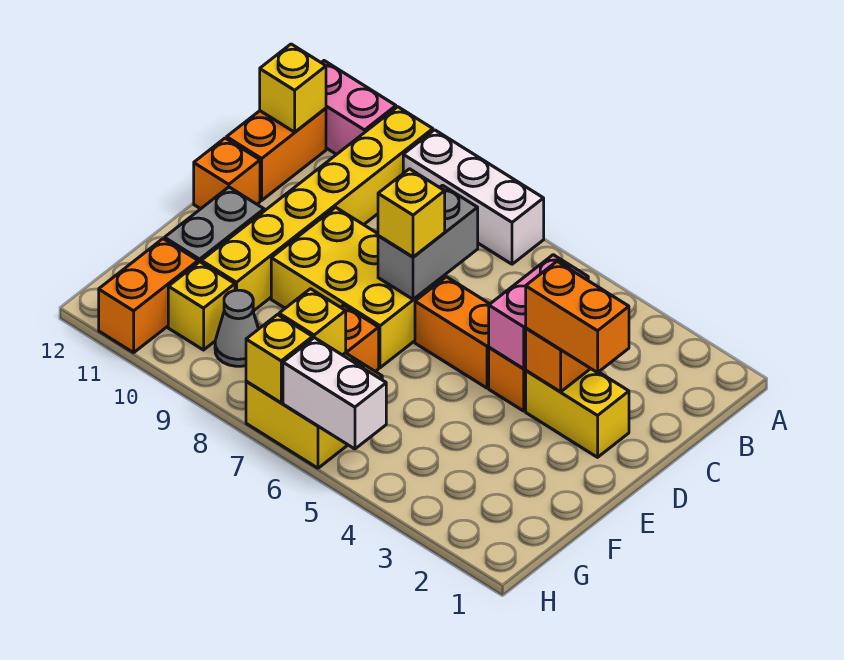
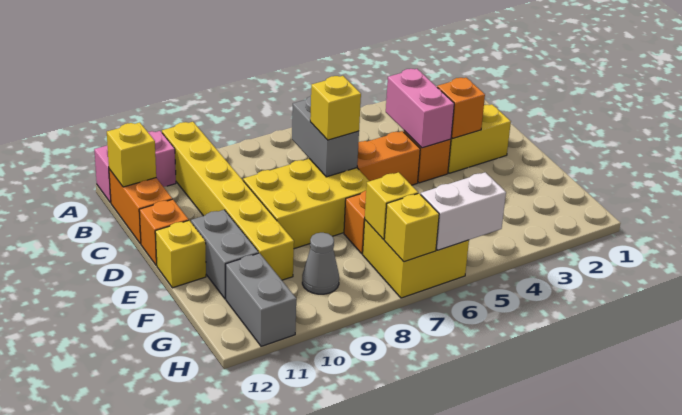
white 1x3 brick [403,130,544,264] -> none
orange 1x2 brick [526,261,629,373] -> none
yellow 1x1 brick [168,262,235,350] -> yellow 1x1 brick moved to [155,221,206,288]
orange 1x2 brick [99,239,198,353] -> grey 1x2 brick [226,253,296,346]

